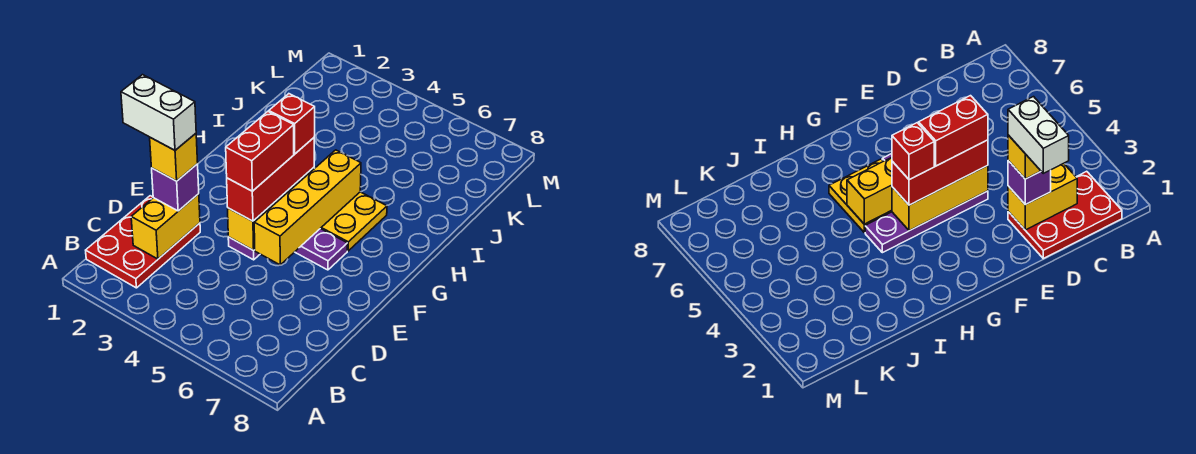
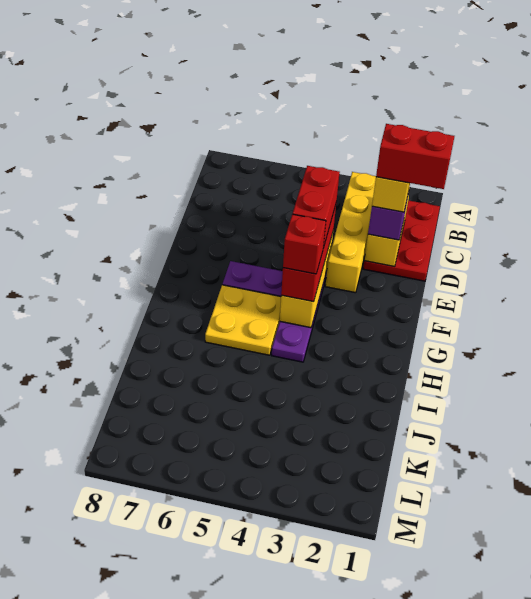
white 1x2 brick [121,75,196,150] -> red 1x2 brick [376,124,454,189]
yellow 1x4 brick [254,150,361,265] -> yellow 1x4 brick moved to [325,172,376,293]

